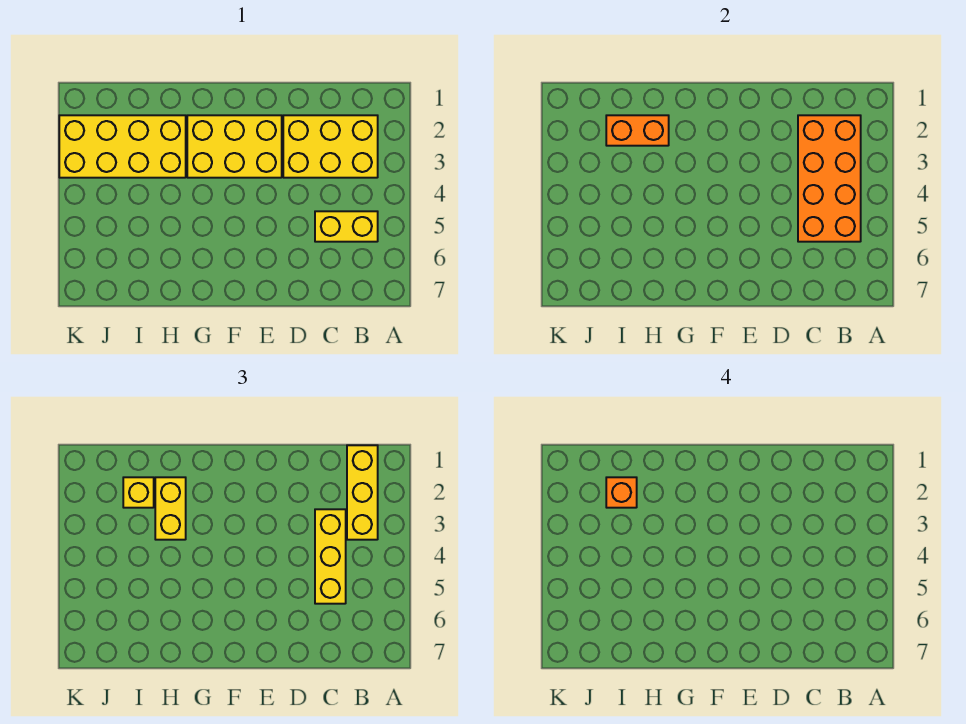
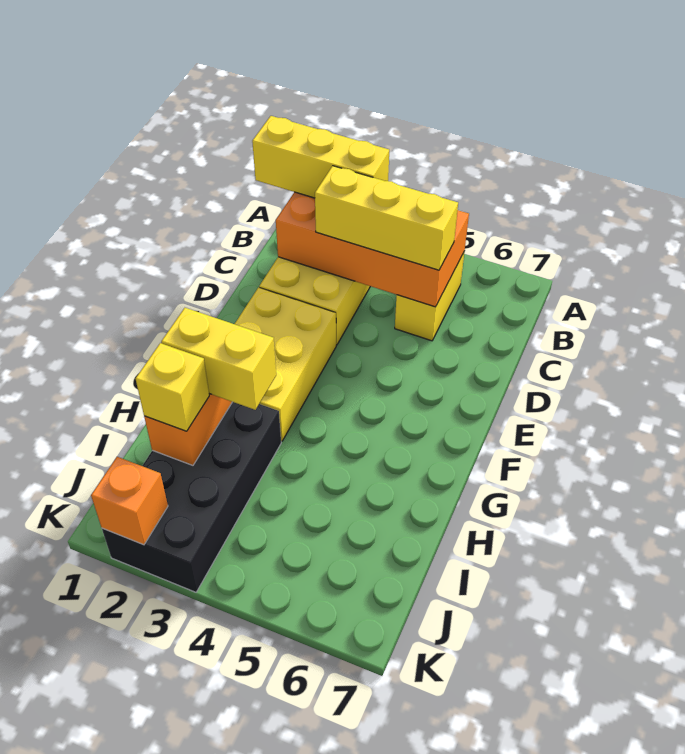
yellow 2x4 brick [59,115,186,178] -> black 2x4 brick [102,402,281,592]
orange 1x1 brick [606,477,637,508] -> orange 1x1 brick moved to [91,457,168,545]

